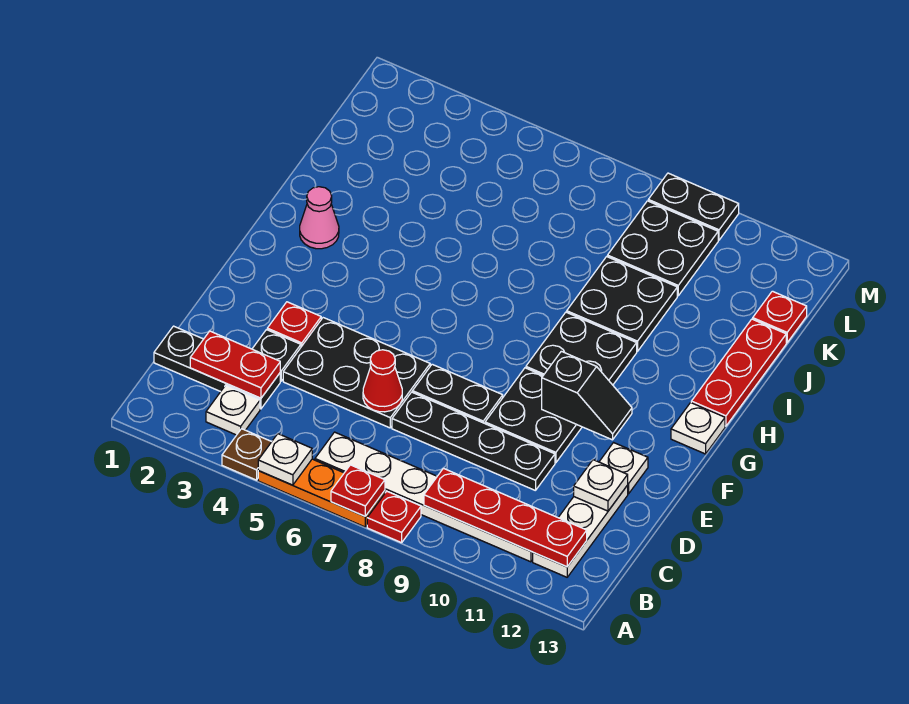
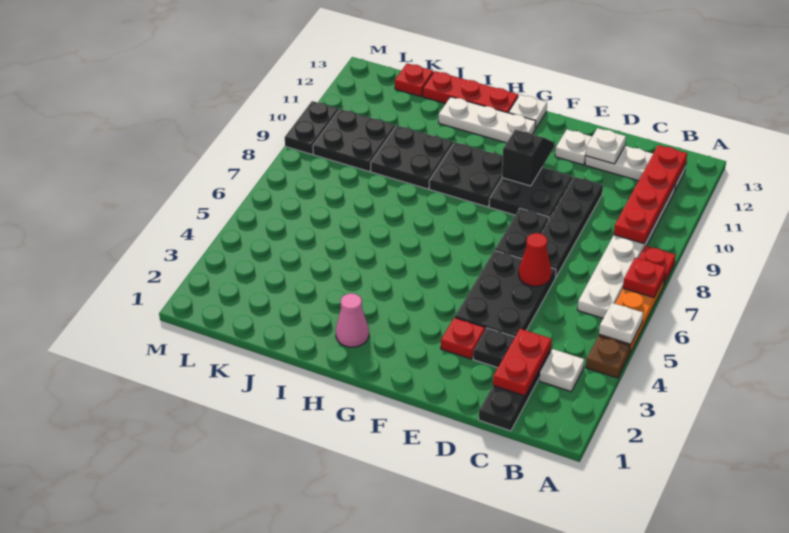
none -> white 1x3 plate [439,97,536,143]

